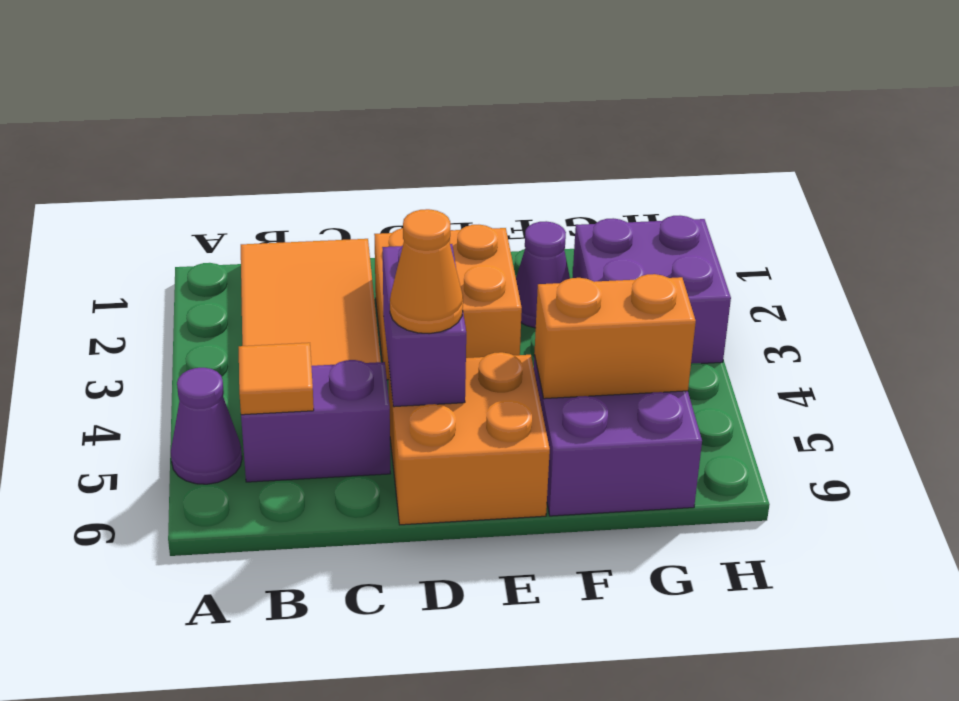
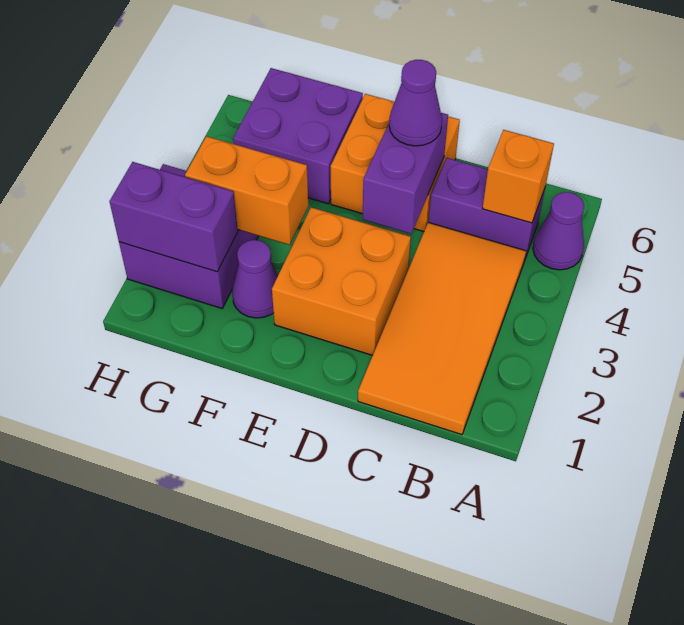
orange 1x1 tile [239,343,314,415] -> orange 1x1 brick [482,130,554,223]
orange 1x1 cone [390,209,463,334] -> purple 1x1 cone [389,60,442,146]
orange 1x2 brick [534,274,696,399] -> orange 1x2 brick moved to [185,136,308,245]
none -> purple 1x2 brick [109,162,238,272]

